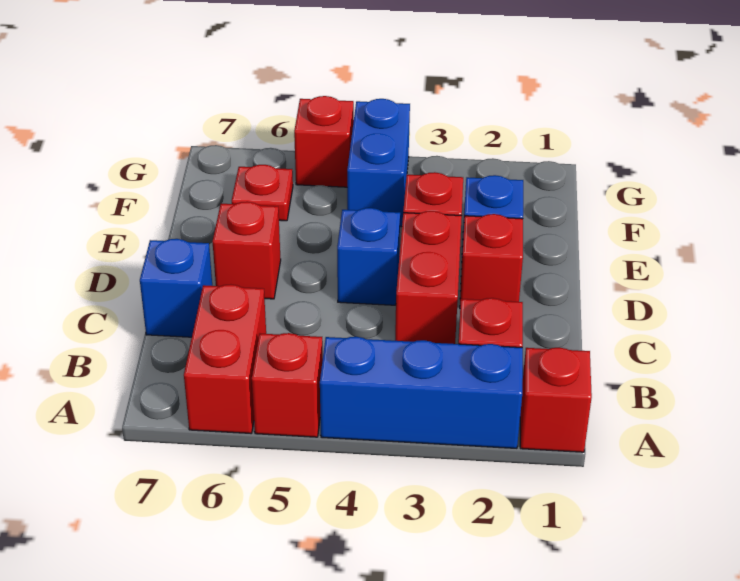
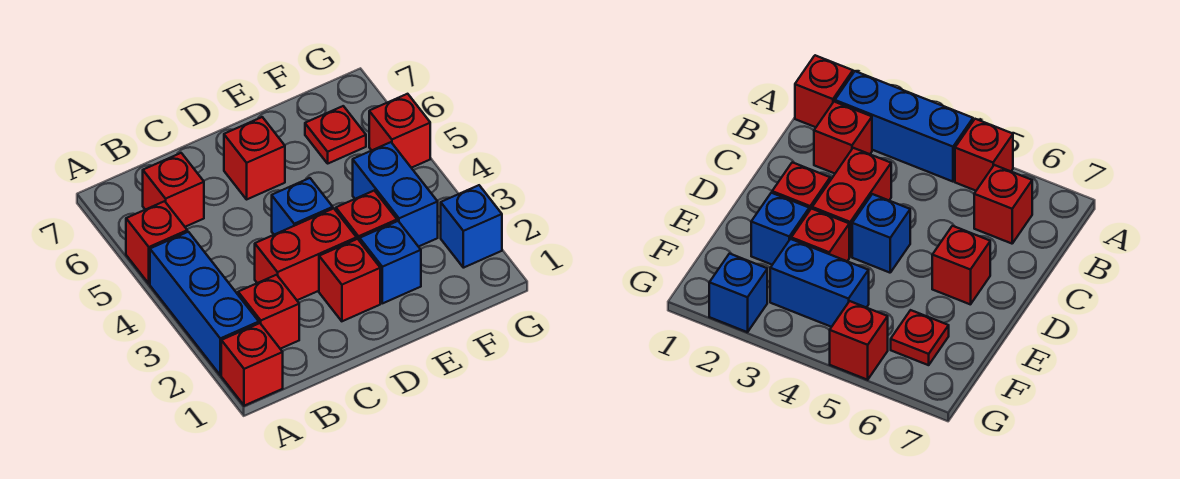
red 1x2 brick [184,285,266,433] -> red 1x1 brick [143,153,204,227]
blue 1x1 brick [140,239,212,337] -> blue 1x1 brick moved to [441,185,502,268]
blue 1x2 brick [347,99,410,227] -> blue 1x2 brick turned to [353,142,438,247]

